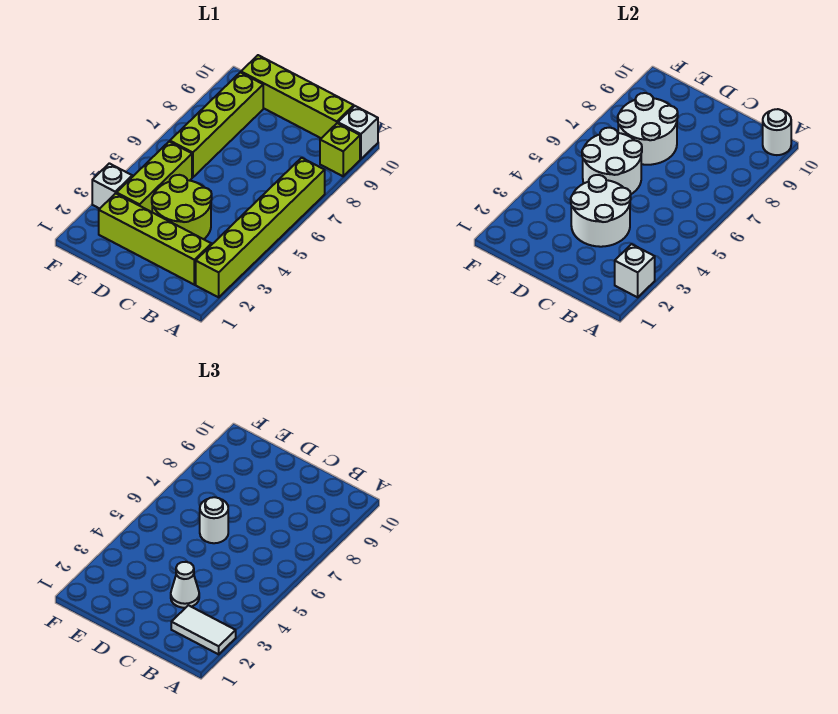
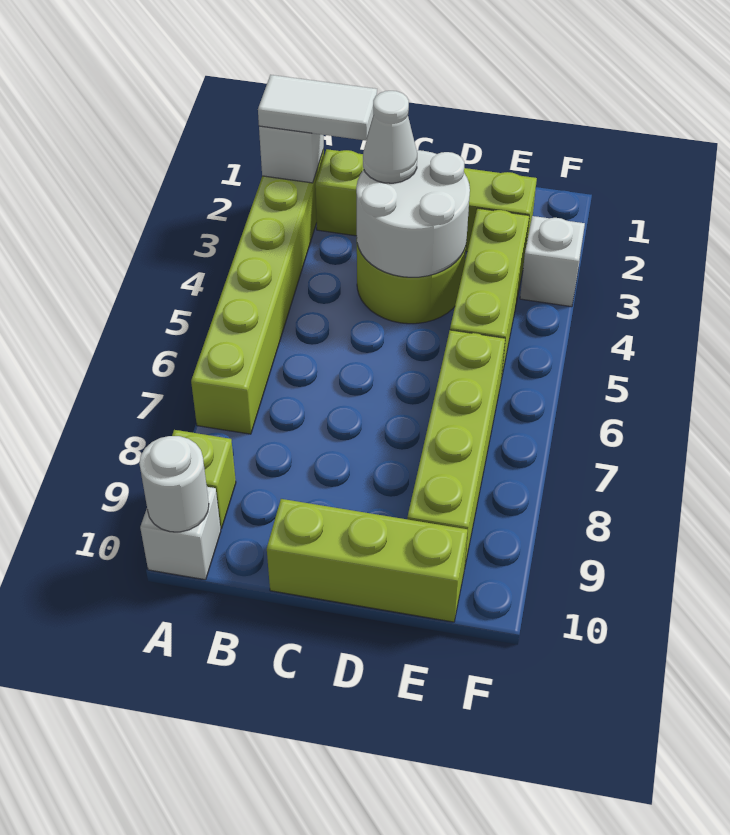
lime 1x4 brick [241,55,354,138] -> lime 1x3 brick [267,499,468,622]
white 2x2 round brick [582,128,642,194] -> none
white 1x1 round brick [200,497,228,543] -> none
white 2x2 round brick [618,93,678,165] -> none

